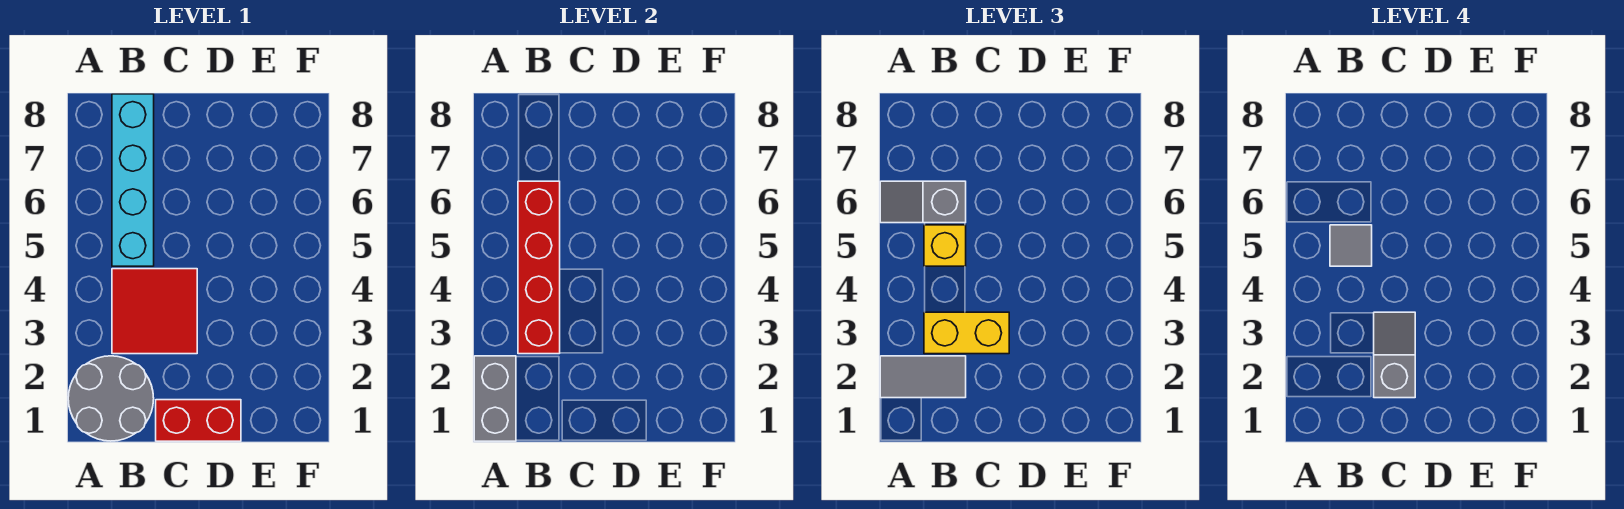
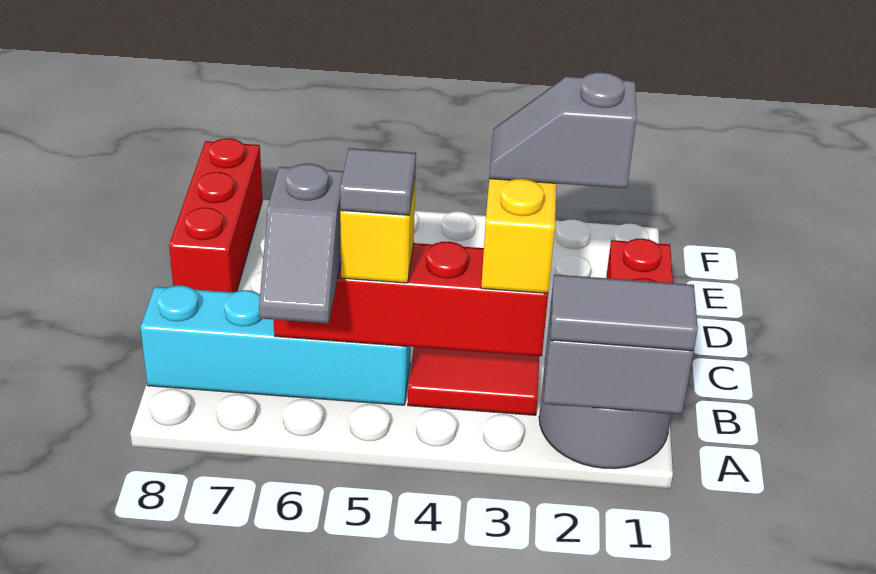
grey 1x2 tile [880,356,966,398] -> grey 1x2 tile turned to [550,275,698,351]
none -> red 1x3 brick [169,138,263,292]

